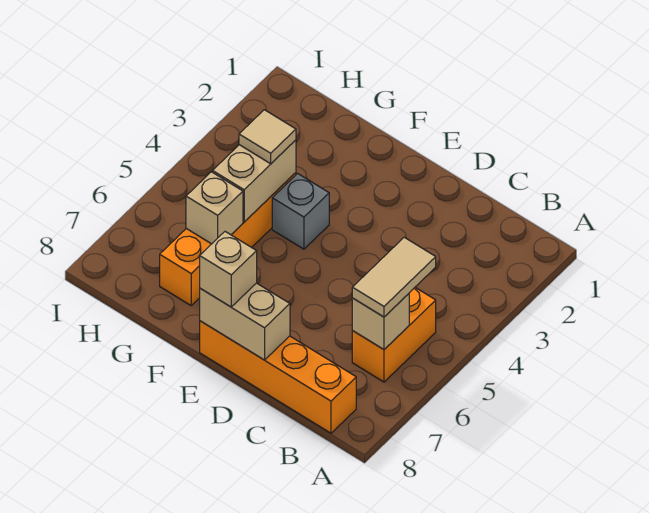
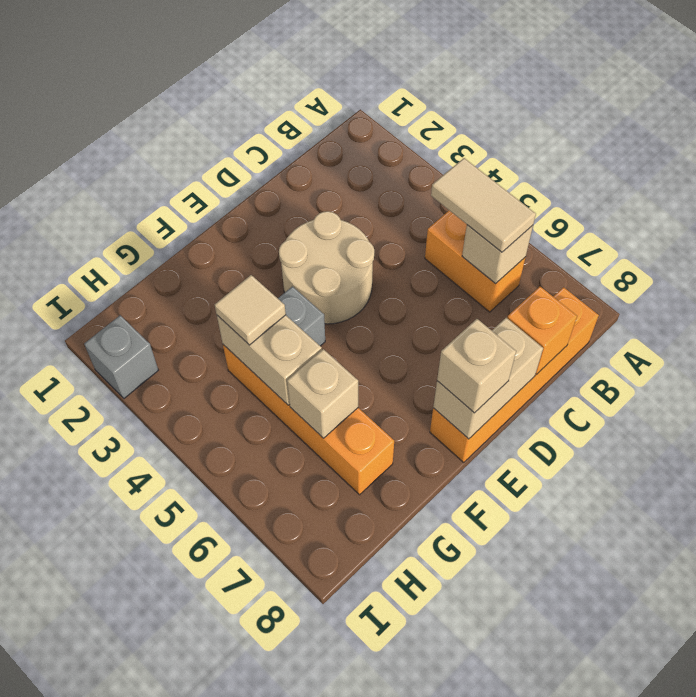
none -> orange 1x1 brick [507,287,577,374]
none -> tan 2x2 round brick [279,211,374,324]
none -> grey 1x1 brick [84,315,158,398]

